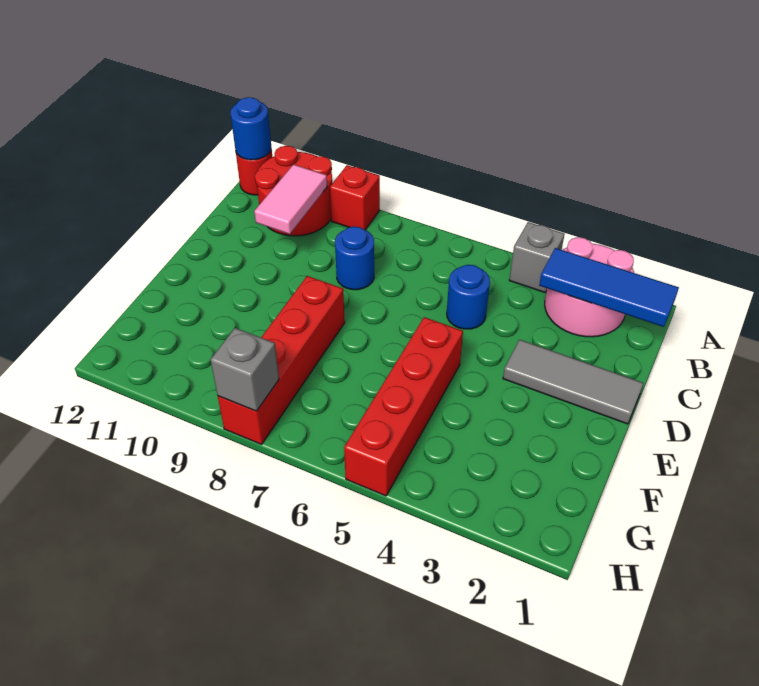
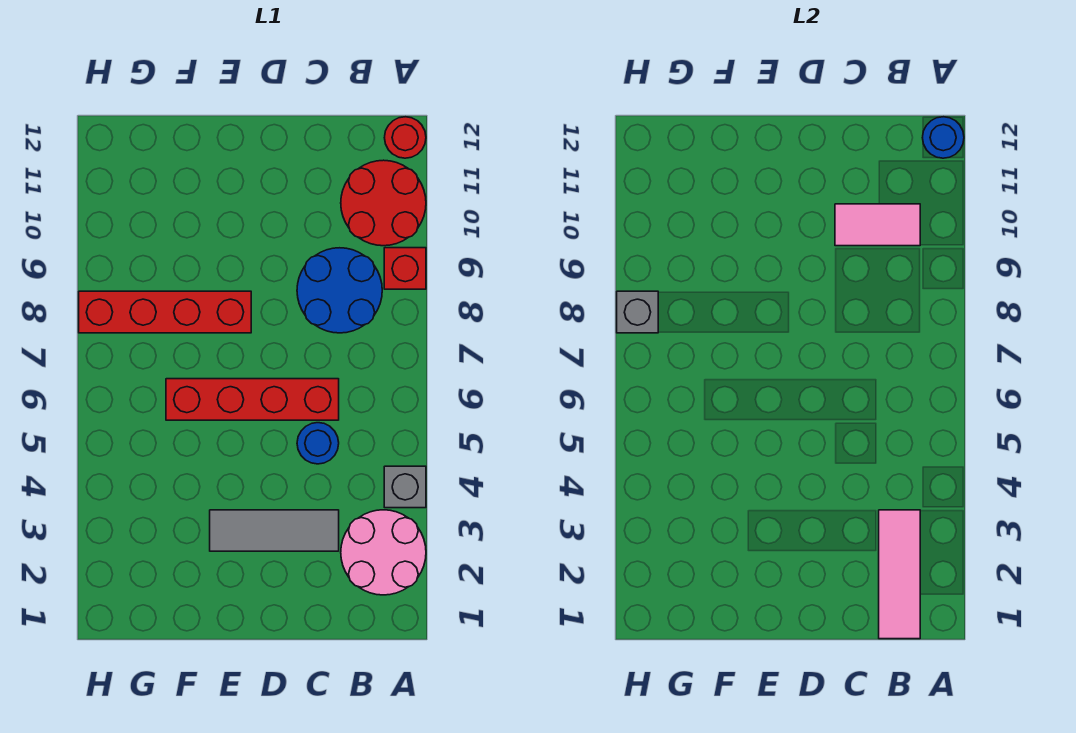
blue 1x3 tile [539,248,679,327] -> pink 1x3 tile [879,510,920,639]
blue 1x1 round brick [335,226,374,290] -> blue 2x2 round brick [297,248,382,333]
grey 1x3 tile [503,340,643,424] -> grey 1x3 tile turned to [210,510,339,551]
red 1x4 brick [344,317,463,496] -> red 1x4 brick moved to [166,379,339,420]

